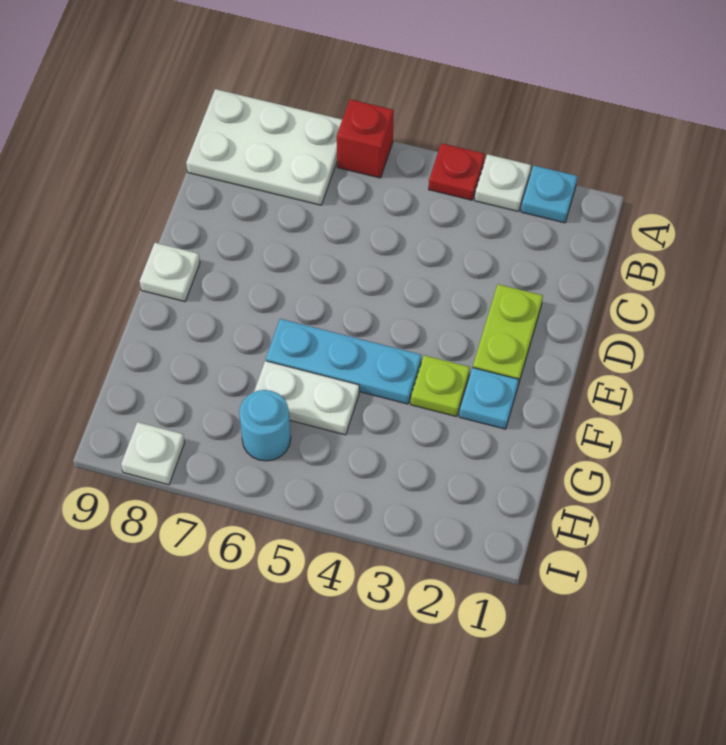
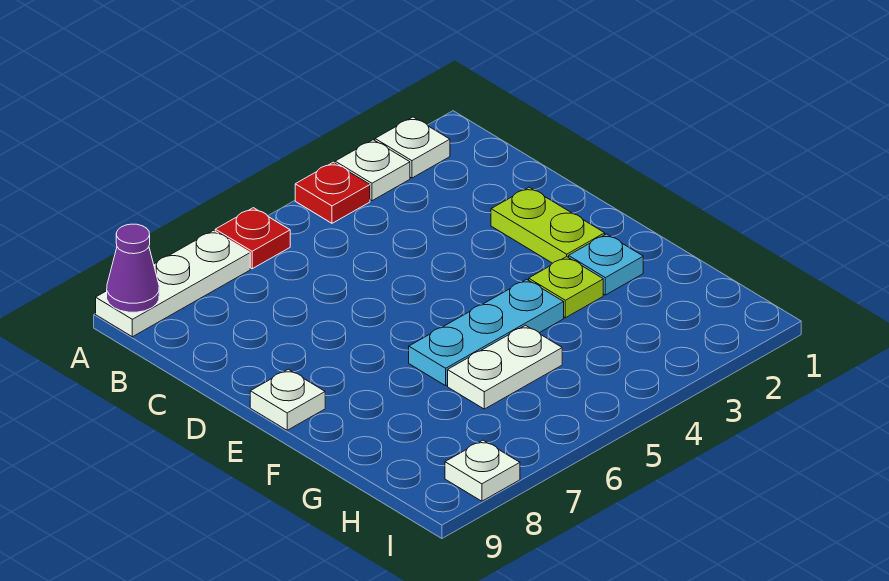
cyan 1x1 plate [521,165,577,223] -> white 1x1 plate [375,117,450,178]
red 1x1 brick [337,99,394,178] -> red 1x1 plate [215,208,290,269]
white 2x3 plate [186,89,342,205] -> white 1x3 plate [96,230,250,337]
none -> purple 1x1 cone [107,224,159,312]
cyan 1x1 round brick [239,390,291,461] -> none

